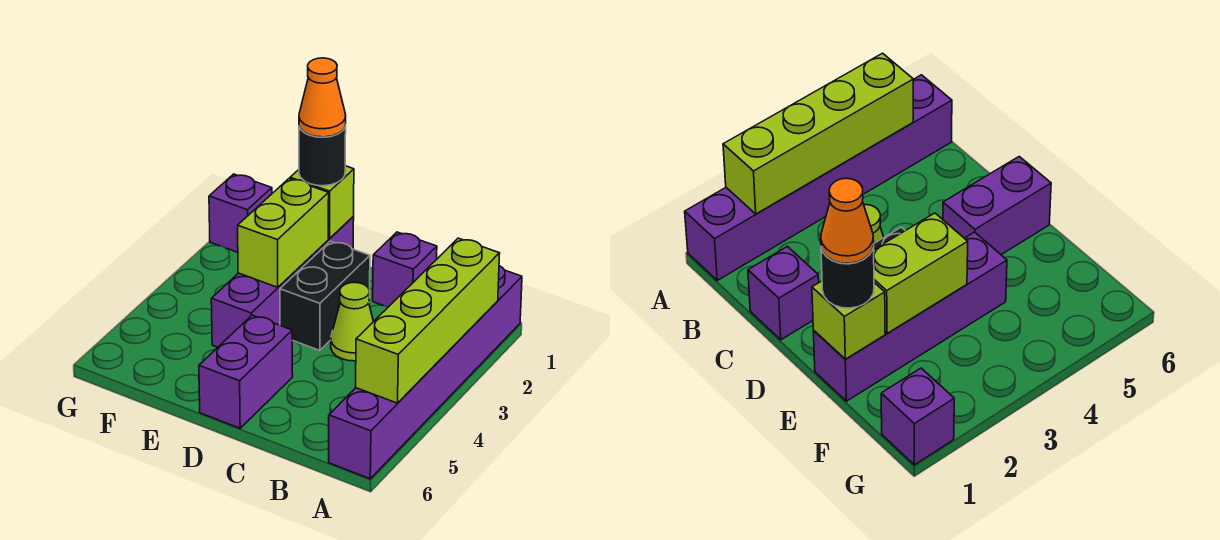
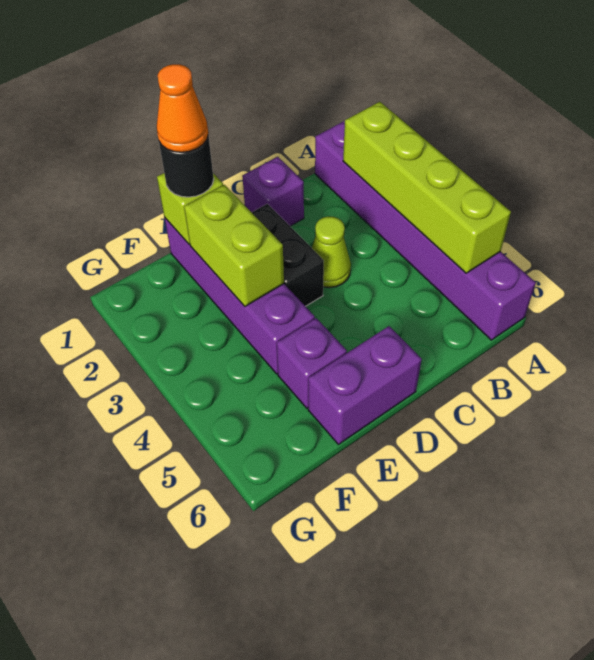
purple 1x2 brick [199,315,293,428] -> purple 1x2 brick turned to [308,326,422,444]
purple 1x1 brick [209,174,272,252] -> purple 1x1 brick moved to [277,318,347,408]

